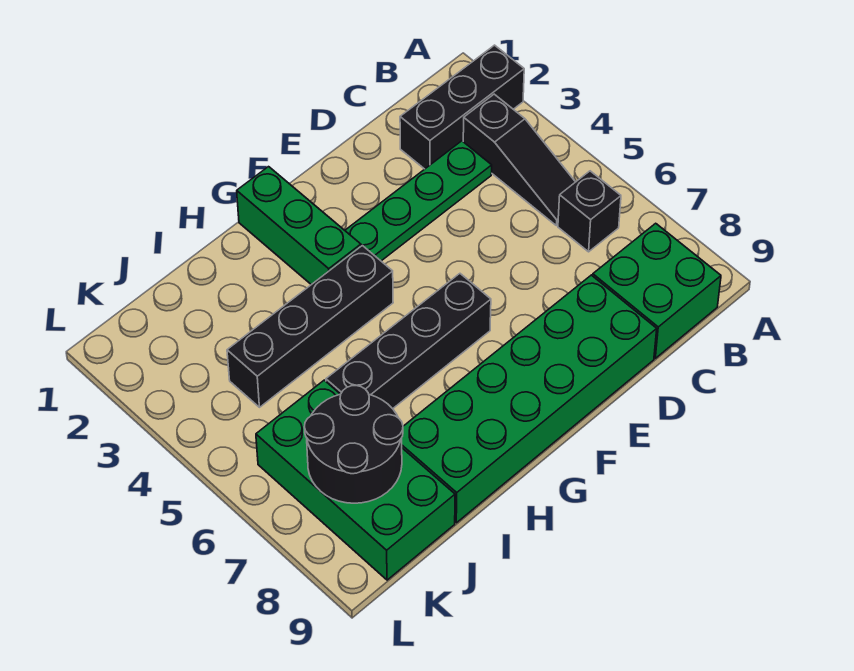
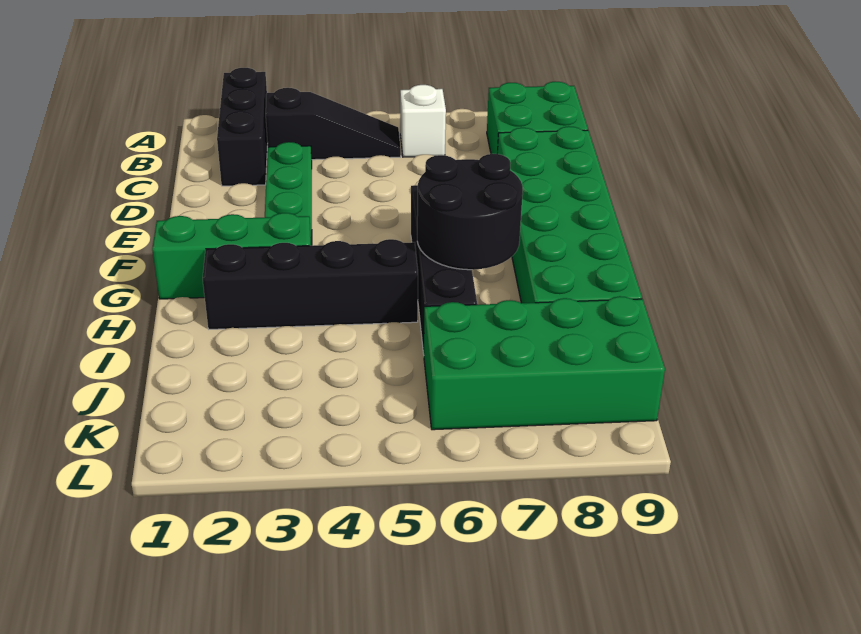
black 1x1 brick [558,171,621,252] -> white 1x1 brick [400,85,446,157]
black 1x4 brick [227,246,393,407] -> black 1x4 brick turned to [203,239,418,329]
black 2x2 round brick [304,386,403,503] -> black 2x2 round brick moved to [417,154,523,270]

